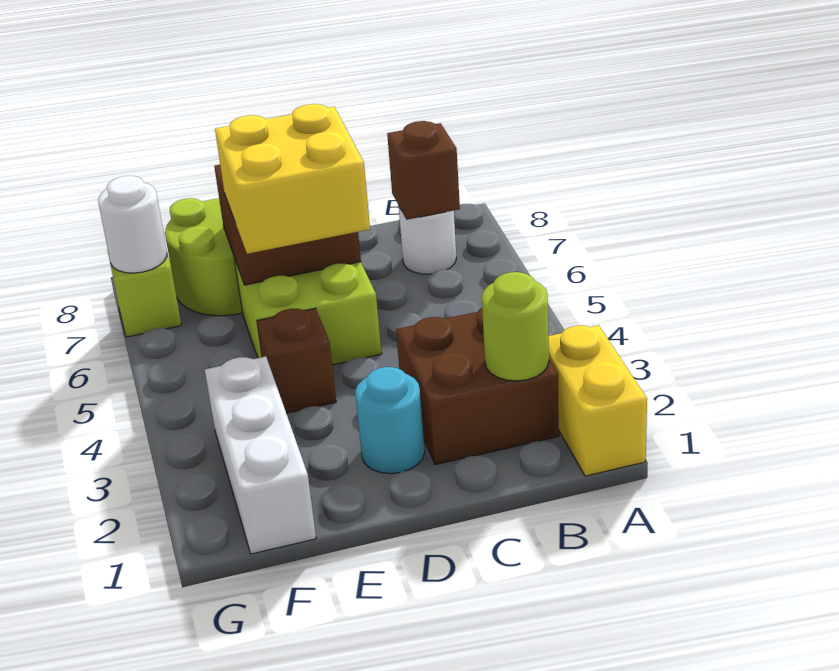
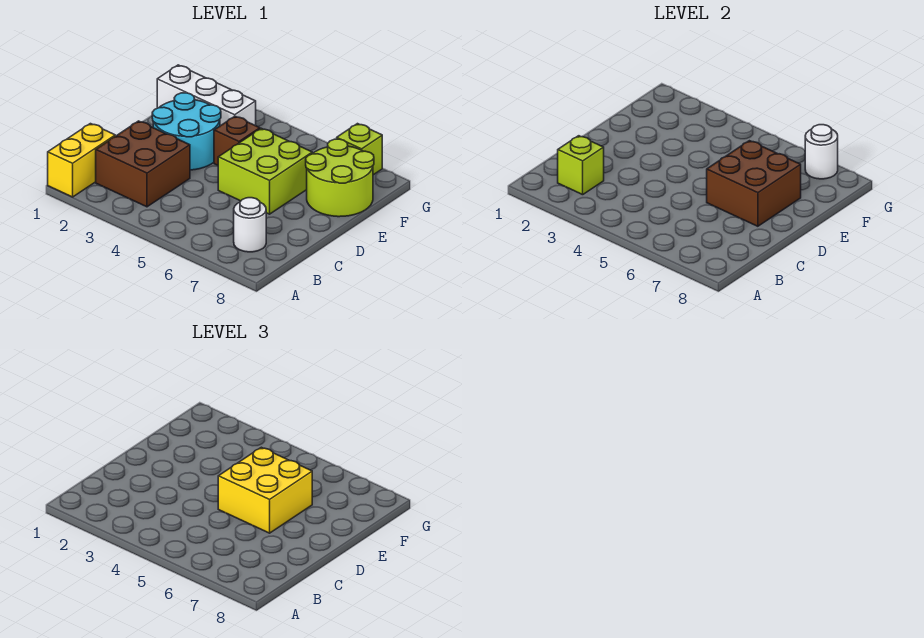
yellow 1x2 brick [549,325,647,476] -> yellow 1x2 brick turned to [48,124,115,197]
lime 1x1 round brick [482,272,549,381] -> lime 1x1 brick [558,136,604,195]
brown 1x1 brick [387,121,460,220] -> none
cyan 1x1 round brick [355,367,425,474] -> cyan 2x2 round brick [152,93,221,170]

